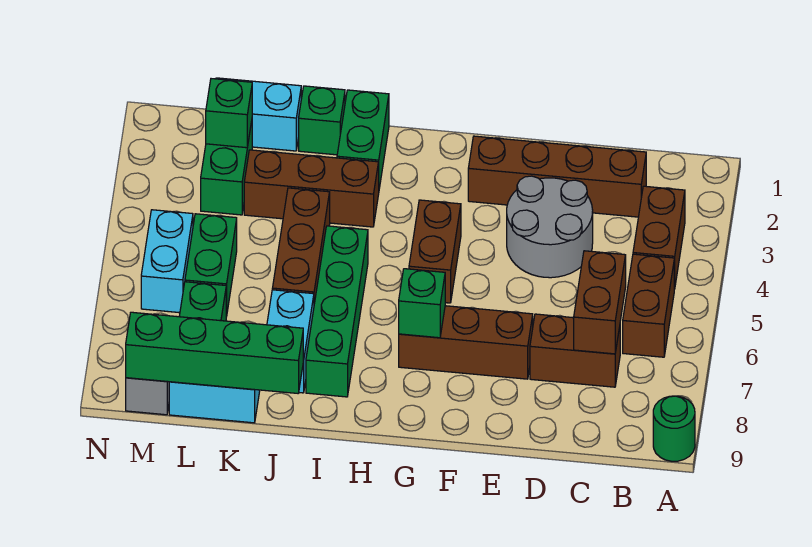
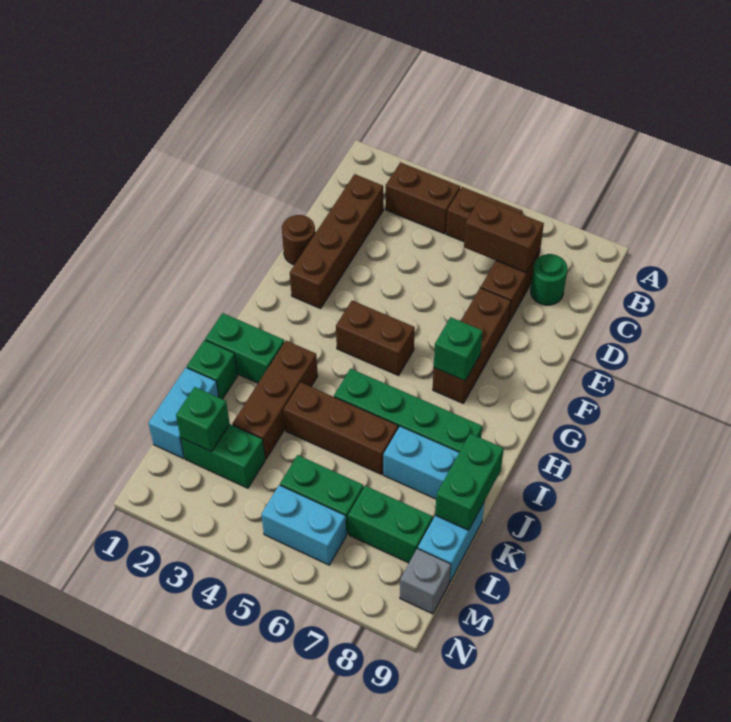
green 1x1 round brick [653,396,695,461] -> green 1x1 round brick moved to [531,254,567,305]
grey 2x2 round brick [507,176,593,278] -> none
none -> brown 1x1 round brick [282,215,315,265]
green 1x4 brick [126,312,303,393] -> green 1x2 brick [435,434,504,530]

